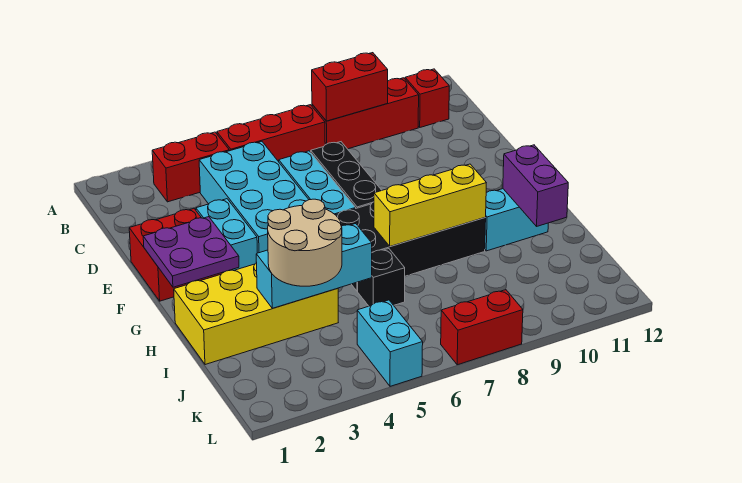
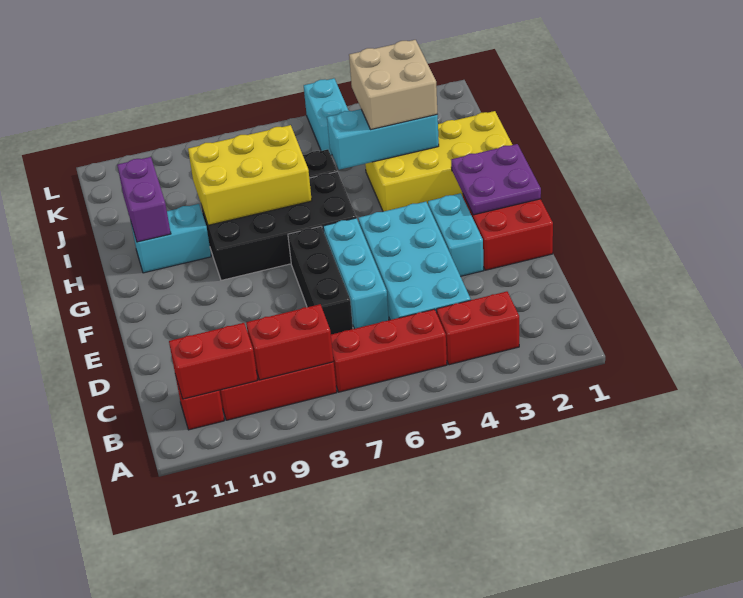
yellow 1x3 brick [374,164,486,246] -> yellow 2x3 brick [188,125,312,225]
tan 2x2 round brick [268,199,342,286] -> tan 2x2 brick [349,40,437,130]
red 1x2 brick [441,290,523,365] -> red 1x2 brick moved to [169,323,257,399]

